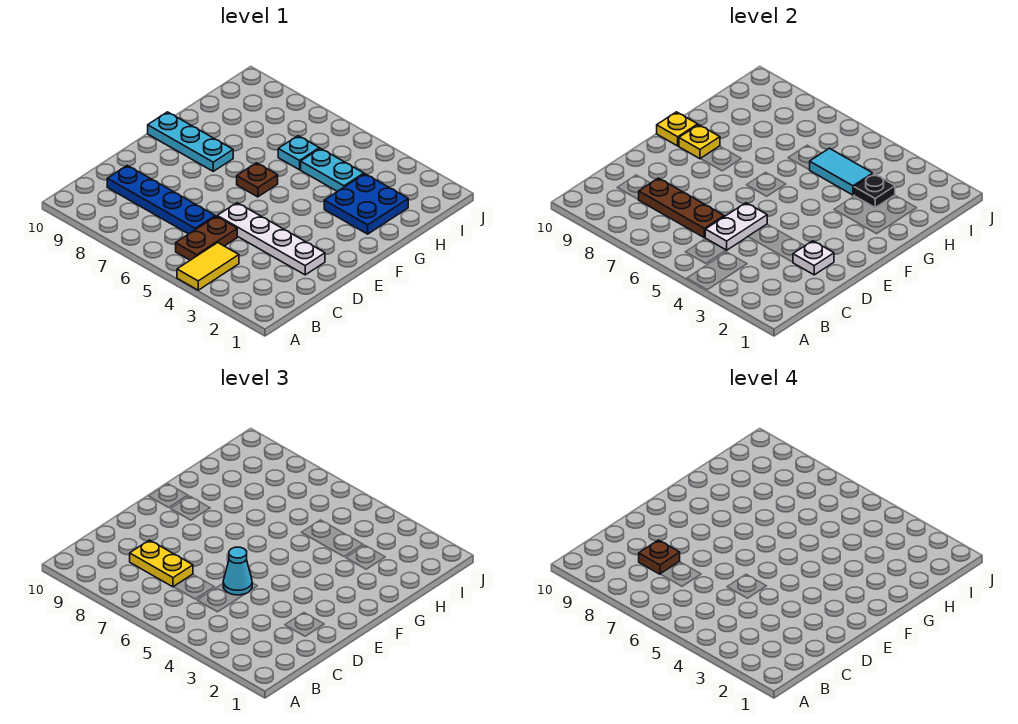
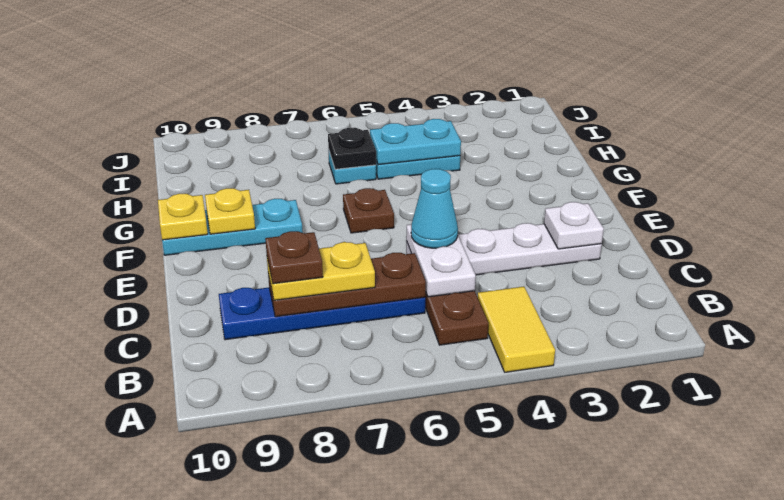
blue 2x2 plate [324,174,408,234] -> none
black 1x1 plate [854,174,895,207] -> black 1x1 plate moved to [328,128,376,169]
cyan 1x2 tile [810,148,873,195] -> cyan 1x2 plate [370,119,461,165]

